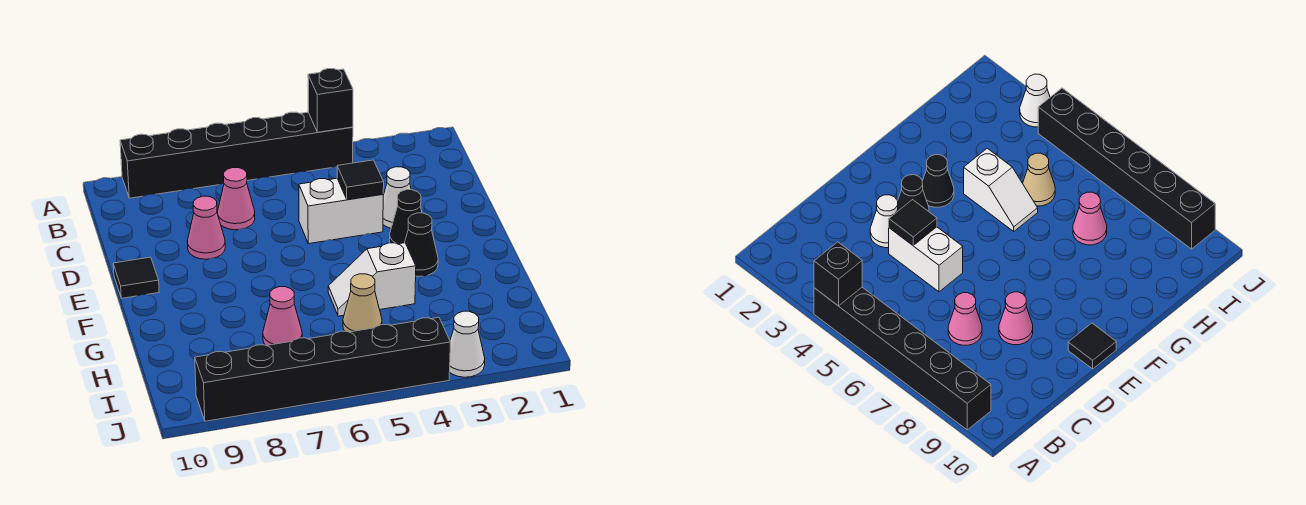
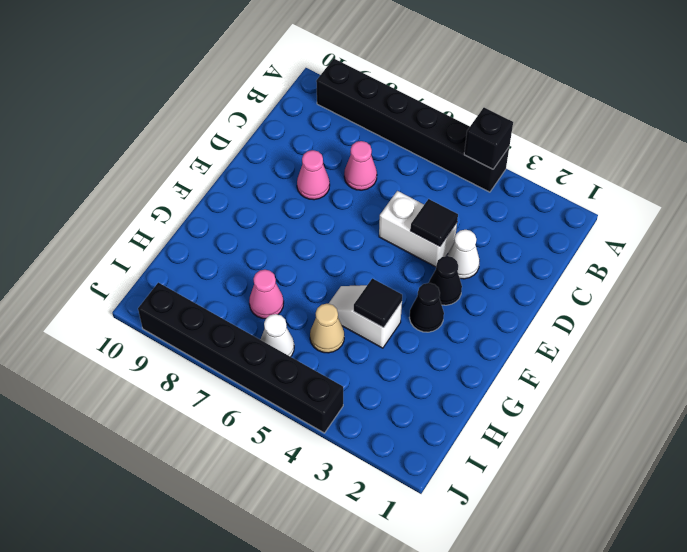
black 1x1 tile [113,257,159,298] -> black 1x1 tile moved to [354,278,402,328]
white 1x1 cone [450,311,485,377] -> white 1x1 cone moved to [260,314,294,357]

